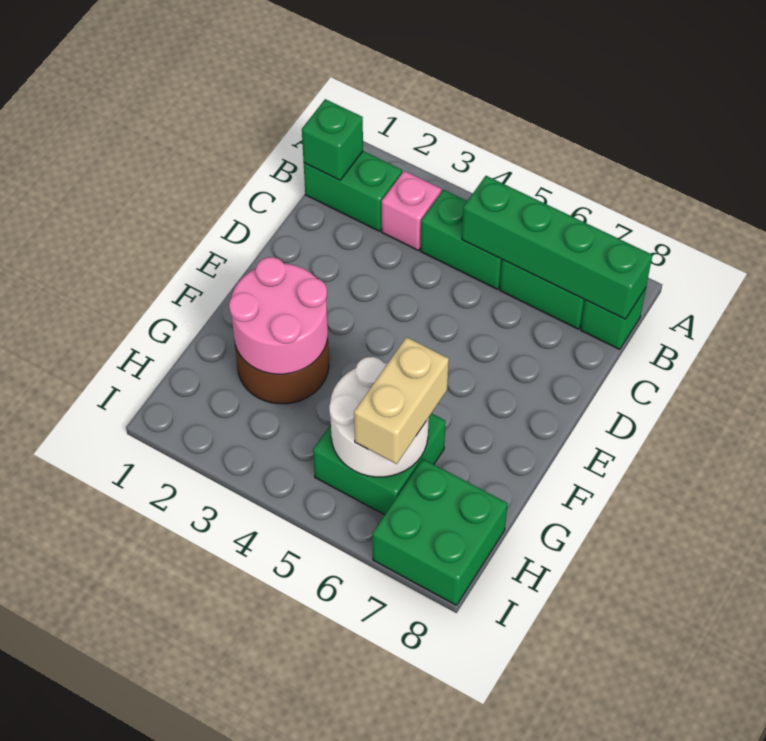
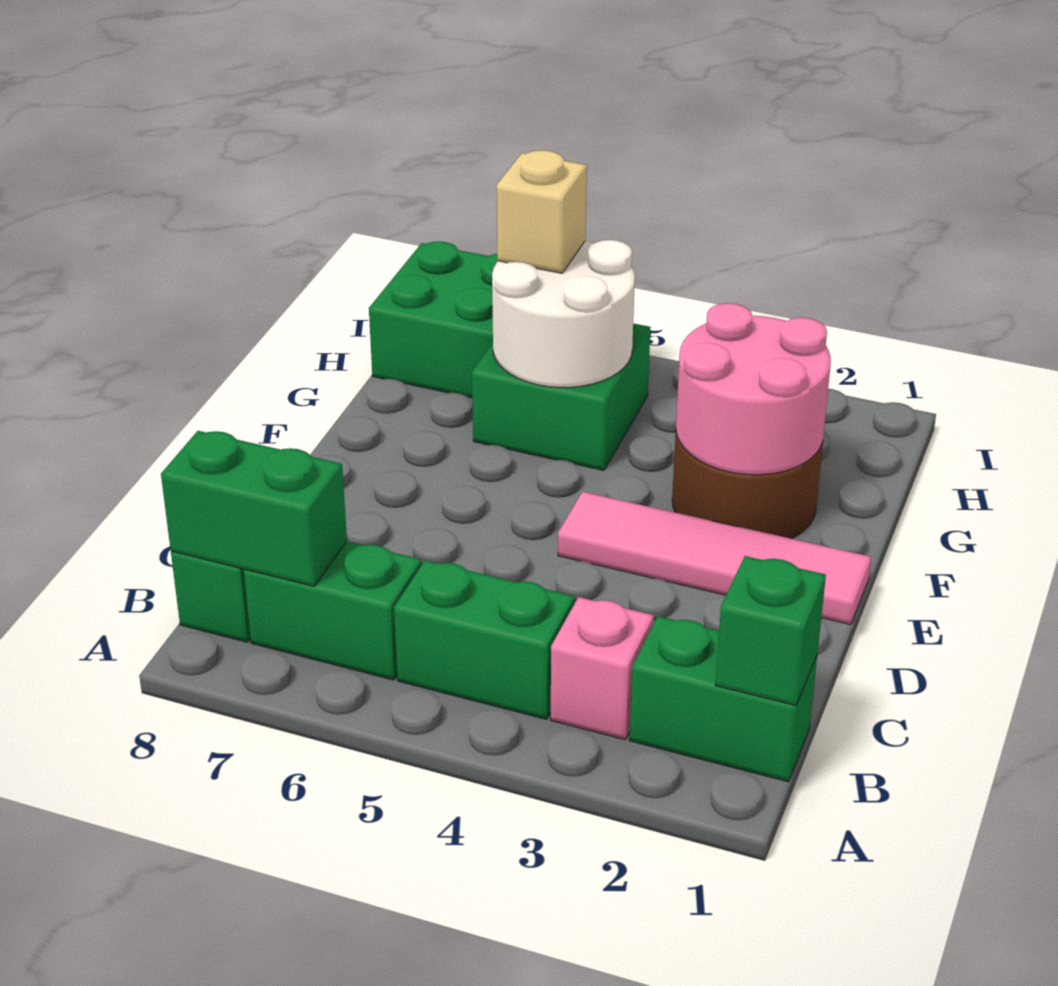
green 1x4 brick [462,176,652,319] -> green 1x2 brick [161,431,347,586]
none -> pink 1x4 tile [558,492,871,625]
tan 1x2 brick [354,337,449,464] -> tan 1x1 brick [497,150,587,273]

